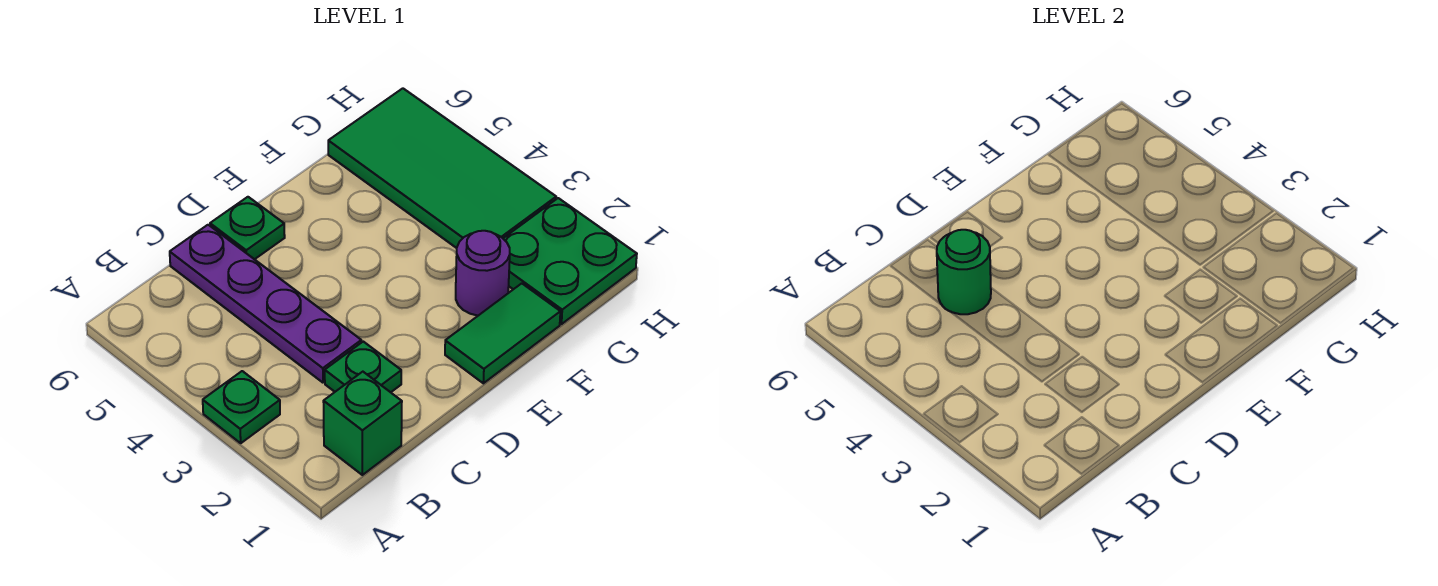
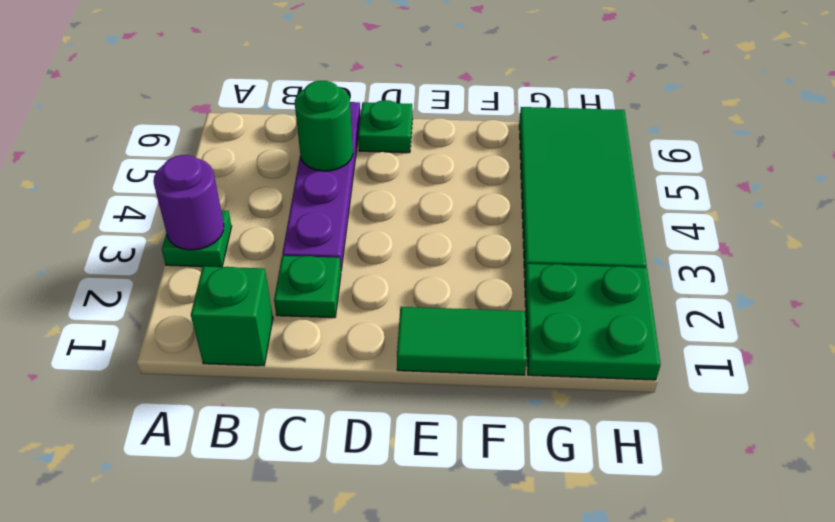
purple 1x1 round brick [456,231,510,316] -> purple 1x1 round brick moved to [154,155,224,250]

